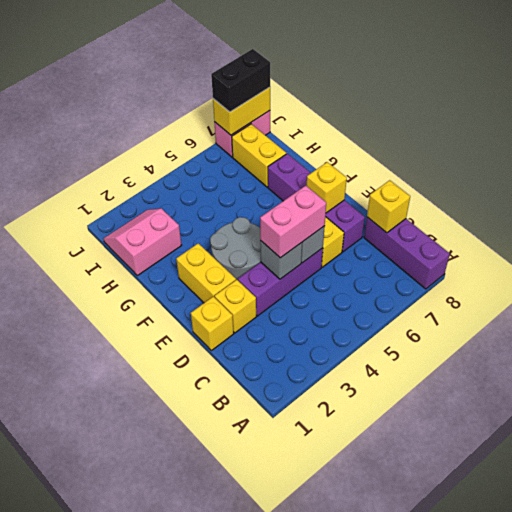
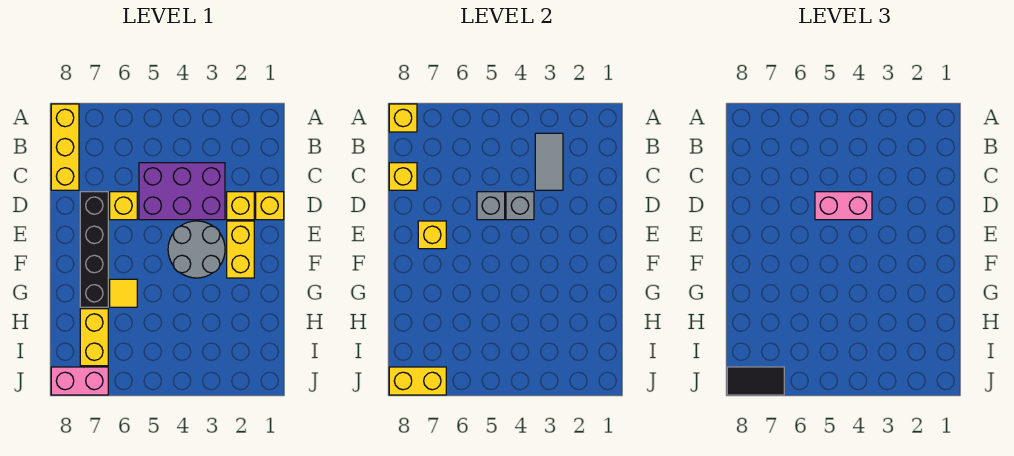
purple 1x3 brick [364,217,450,289] -> yellow 1x3 brick [51,104,79,190]
none -> yellow 1x1 brick [389,104,417,132]
none -> grey 1x2 tile [535,133,563,190]
purple 1x3 brick [238,248,323,316] -> purple 2x3 brick [139,163,225,220]
purple 1x4 brick [268,154,365,252] -> black 1x4 brick [80,192,108,307]
none -> yellow 1x1 tile [110,279,137,307]
pink 2x2 slope [103,208,182,276] -> none
black 1x2 brick [211,49,270,112] -> black 1x2 tile [727,367,784,395]

